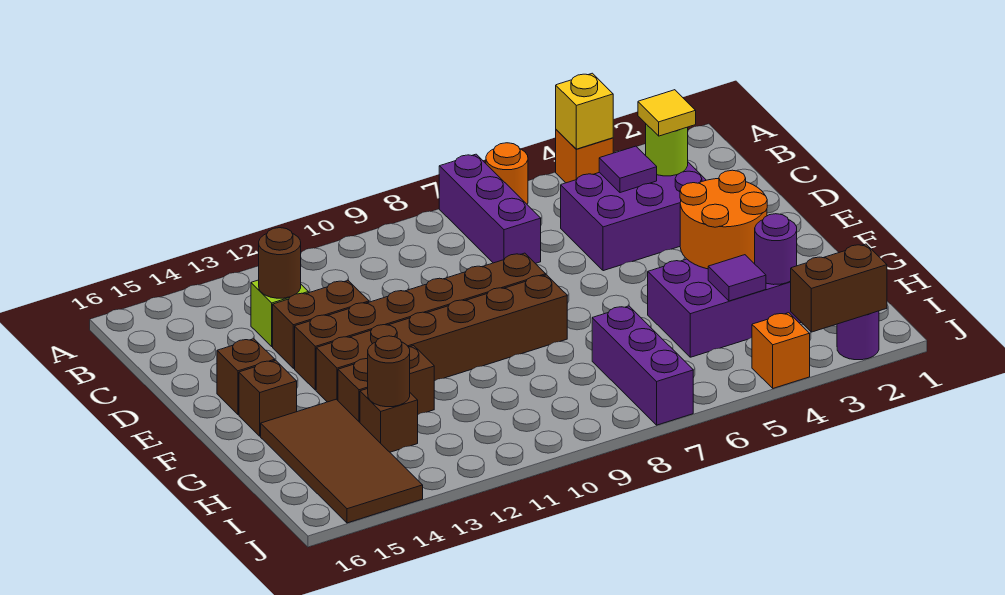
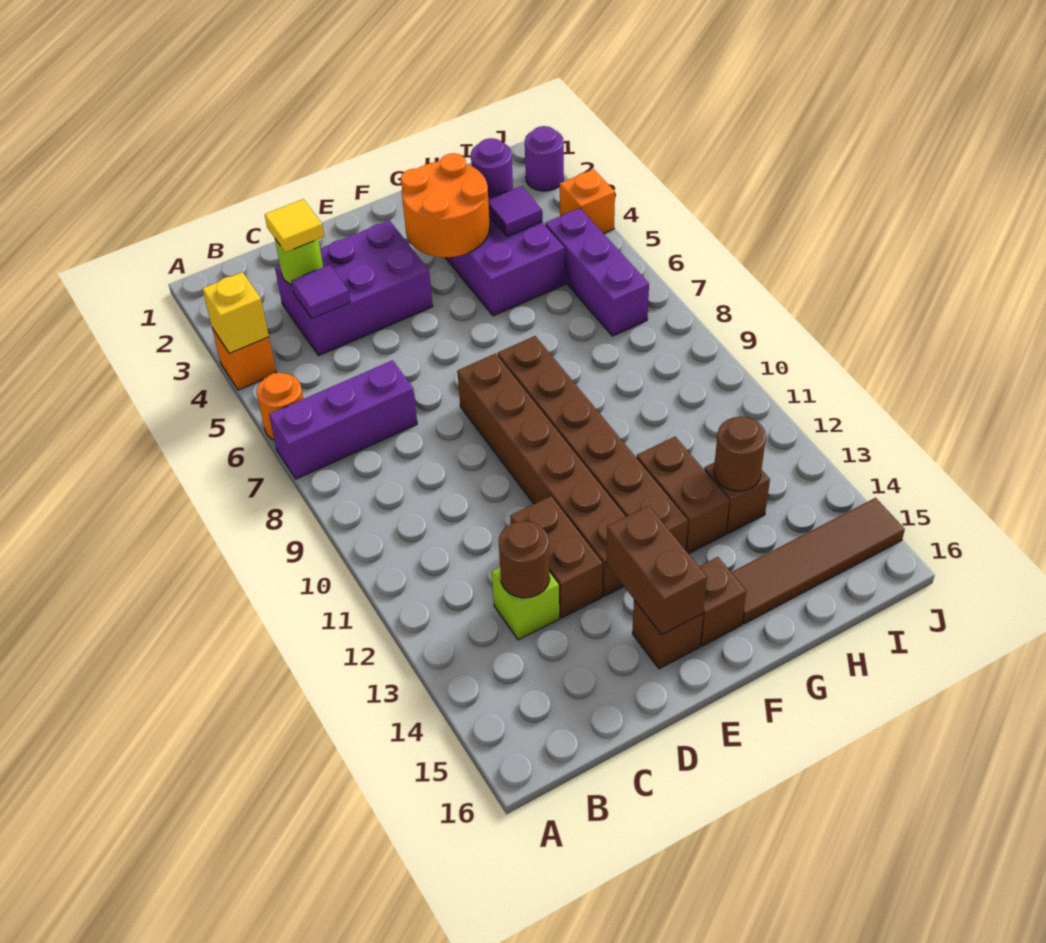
purple 2x3 brick [561,162,706,271] -> purple 2x3 brick turned to [275,220,433,356]
brown 2x4 tile [261,399,423,523] -> brown 1x4 tile [731,498,905,624]
purple 1x3 brick [592,306,693,425] -> purple 1x3 brick turned to [545,208,649,336]
brown 1x2 brick [791,244,887,332] -> brown 1x2 brick moved to [606,506,707,635]

